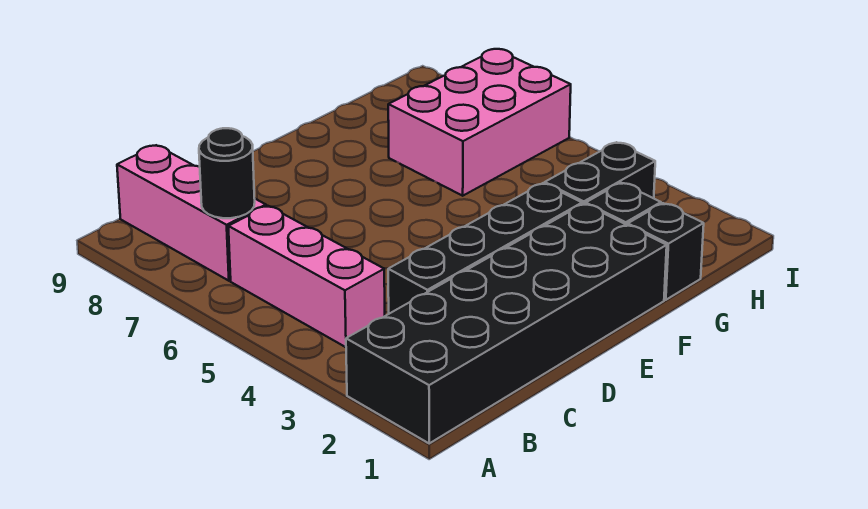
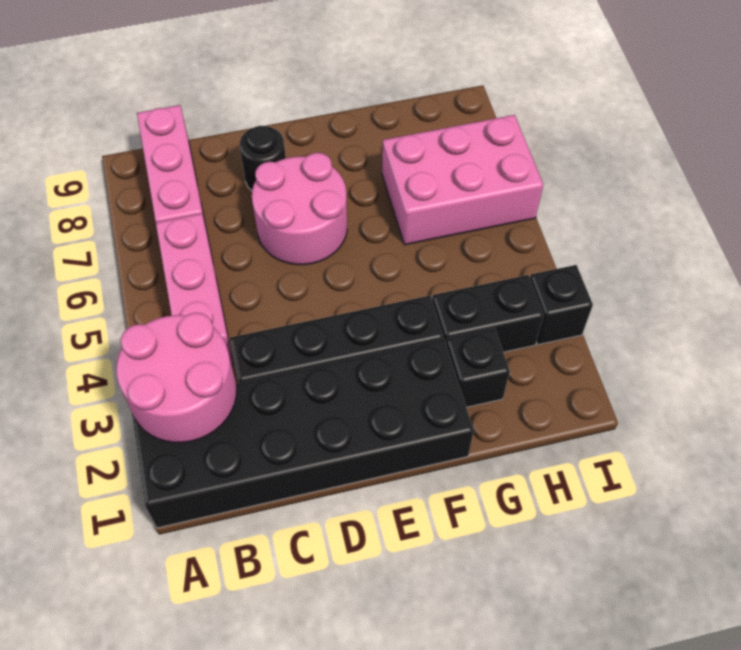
none -> pink 2x2 round brick [116,313,237,443]
black 1x1 round brick [199,128,255,218] -> black 1x1 round brick moved to [240,126,286,191]
none -> pink 2x2 round brick [252,153,347,265]
black 1x1 brick [628,203,704,300] -> black 1x1 brick moved to [530,265,593,344]

